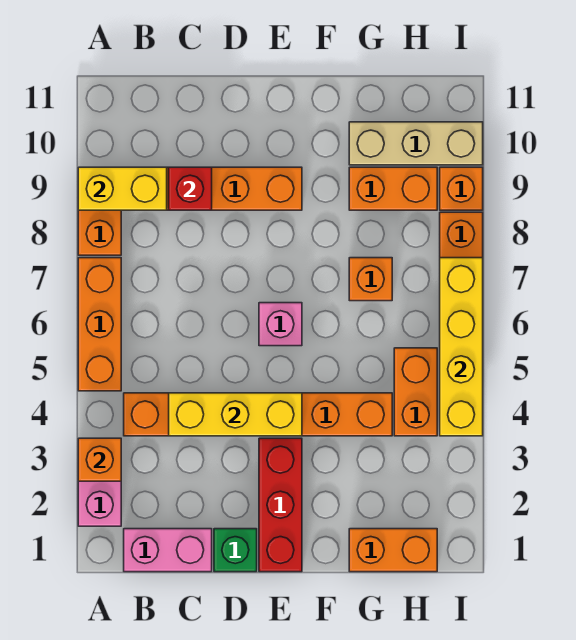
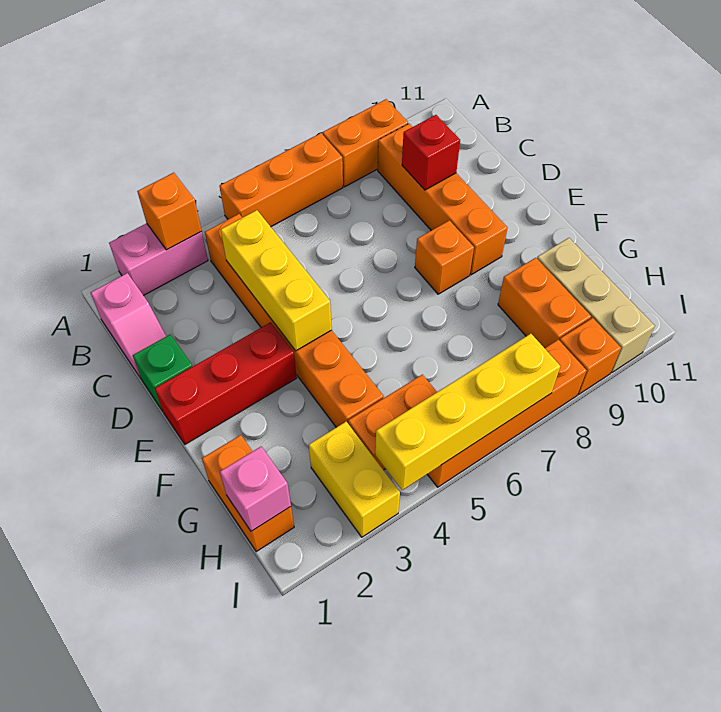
yellow 1x2 brick [78,167,167,210] -> yellow 1x2 brick moved to [309,422,400,537]
pink 1x2 brick [124,529,212,572] -> pink 1x2 slope [91,273,166,380]
pink 1x1 brick [259,303,302,346] -> pink 1x1 brick moved to [220,446,291,531]
orange 1x1 brick [349,258,392,301] -> orange 1x1 brick moved to [415,220,474,294]

